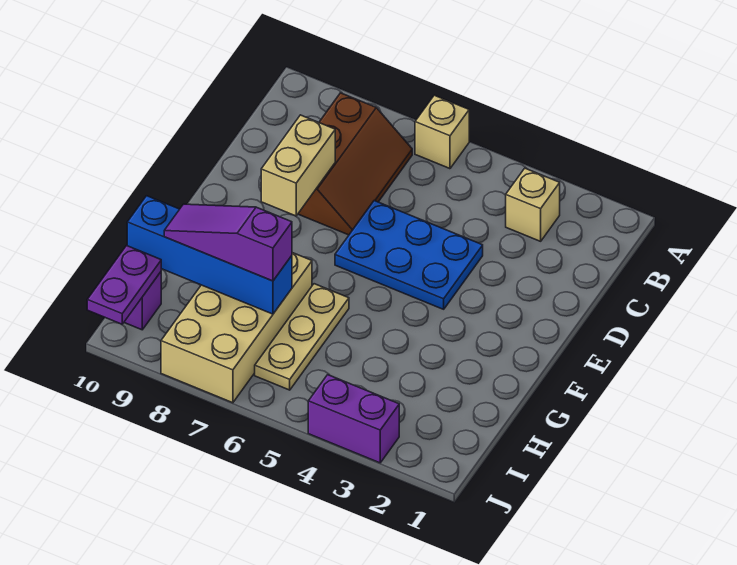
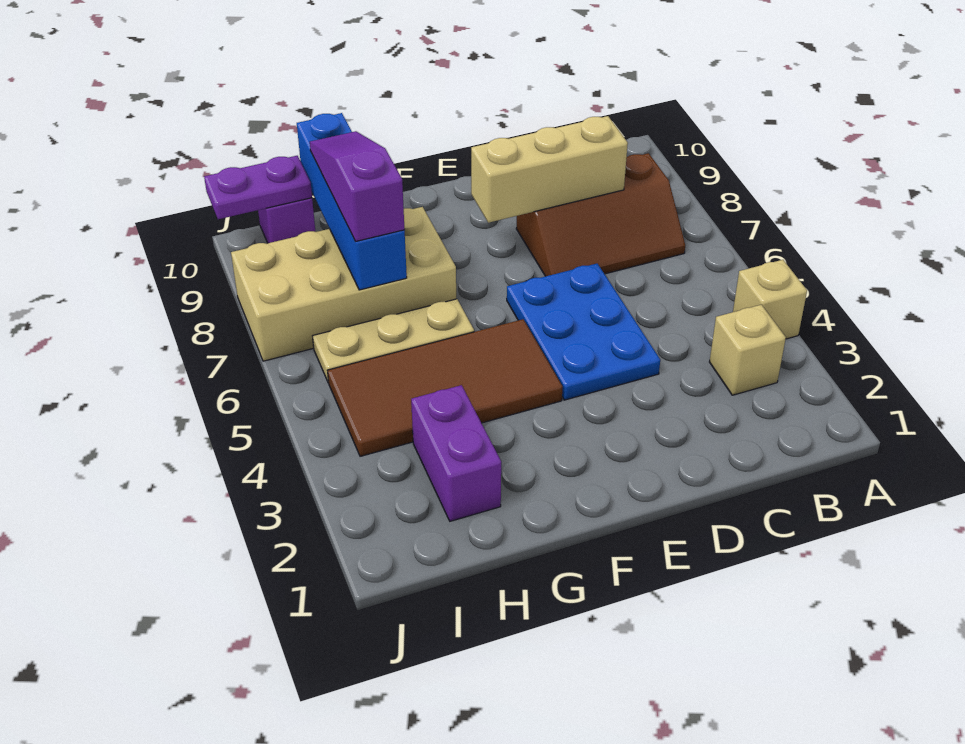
tan 1x1 brick [415,95,469,169] -> tan 1x1 brick moved to [733,260,807,339]
tan 1x2 brick [261,115,335,216] -> tan 1x3 brick [471,116,628,223]
none -> brown 2x4 tile [327,319,562,456]
purple 1x2 brick [308,375,399,463] -> purple 1x2 brick moved to [411,385,501,521]

